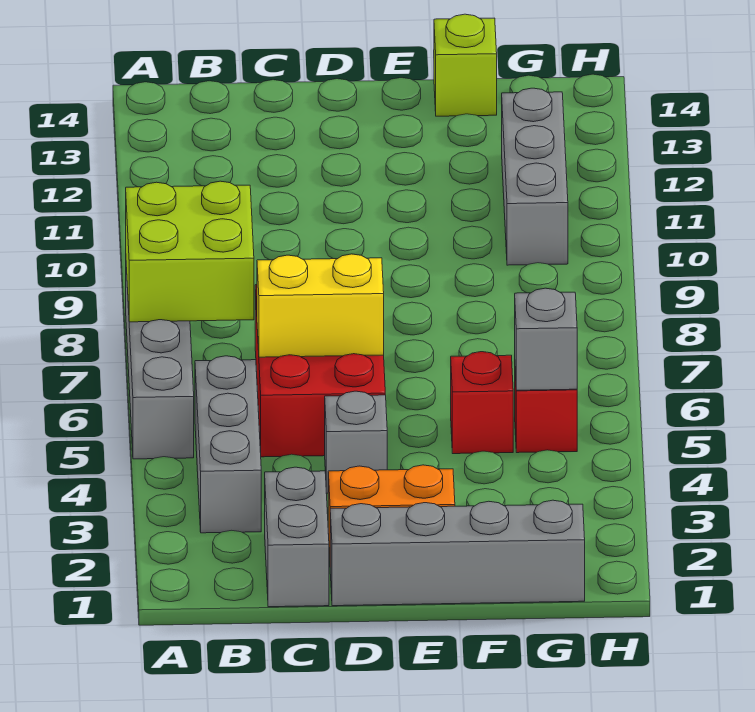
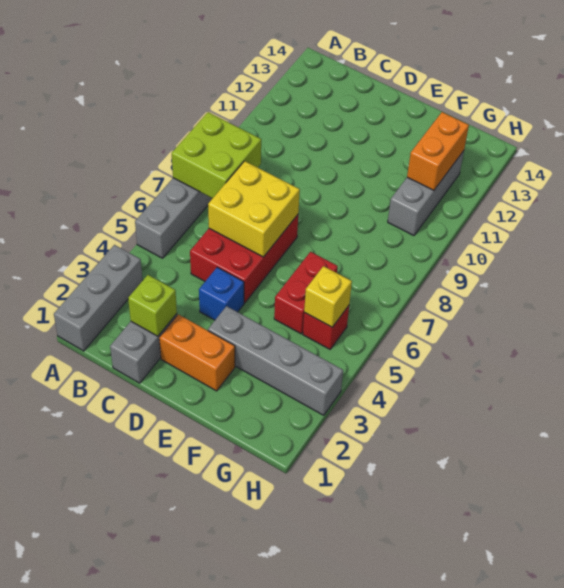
grey 1x3 brick [195,356,261,533] -> grey 1x3 brick moved to [54,245,143,351]
yellow 1x2 brick [257,254,384,357] -> yellow 2x2 brick [208,161,300,257]
grey 1x4 brick [330,500,585,606] -> grey 1x4 brick moved to [208,306,343,415]
grey 1x1 brick [325,391,387,493] -> blue 1x1 brick [199,267,244,320]
red 1x1 brick [451,352,513,454] -> red 1x2 brick [274,252,338,334]
lime 1x1 brick [434,14,497,116] -> lime 1x1 brick moved to [128,275,177,336]
grey 1x1 brick [515,288,577,390] -> yellow 1x1 brick [304,266,352,327]
none -> orange 1x2 brick [407,112,469,190]

